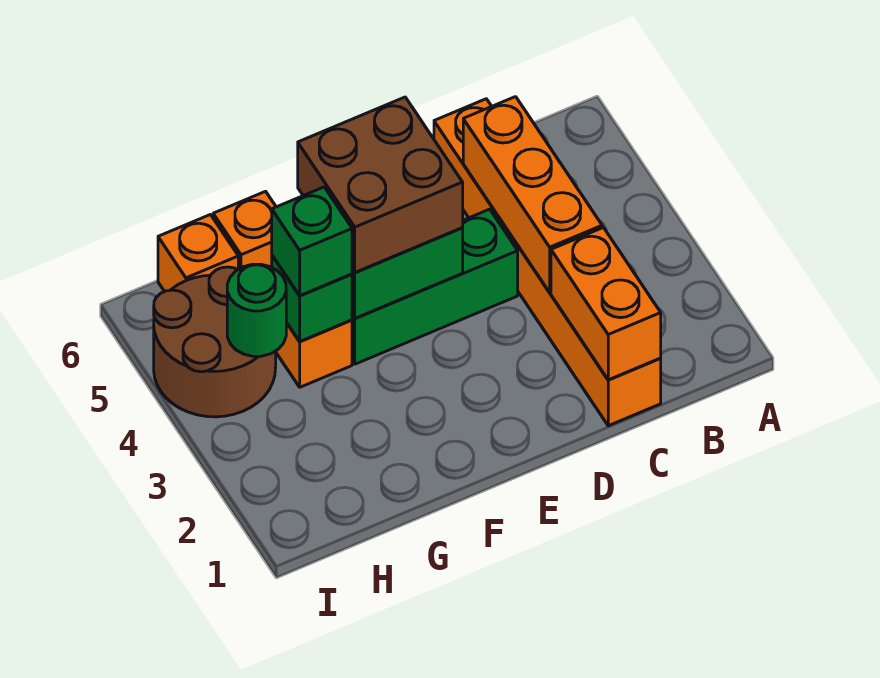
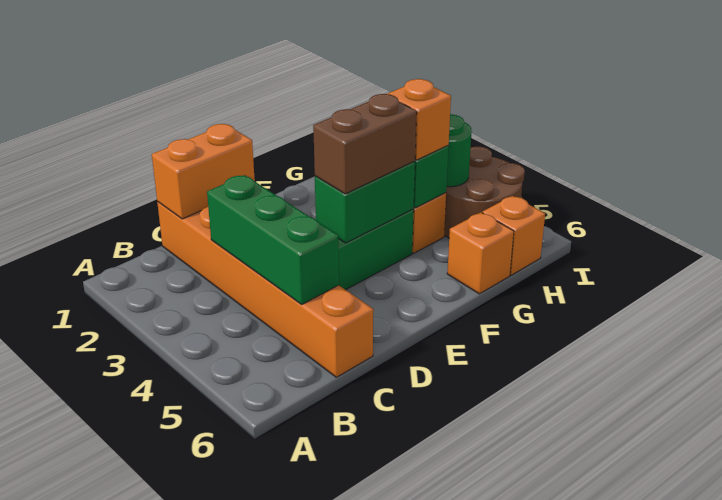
orange 1x2 brick [551,228,661,380] -> orange 1x2 brick turned to [152,124,255,219]
orange 1x3 brick [463,97,602,292] -> green 1x3 brick [207,175,339,304]
brown 2x2 brick [298,97,463,272] -> brown 1x2 brick [313,94,417,194]
green 1x1 brick [272,187,352,296] -> orange 1x1 brick [388,79,451,160]

